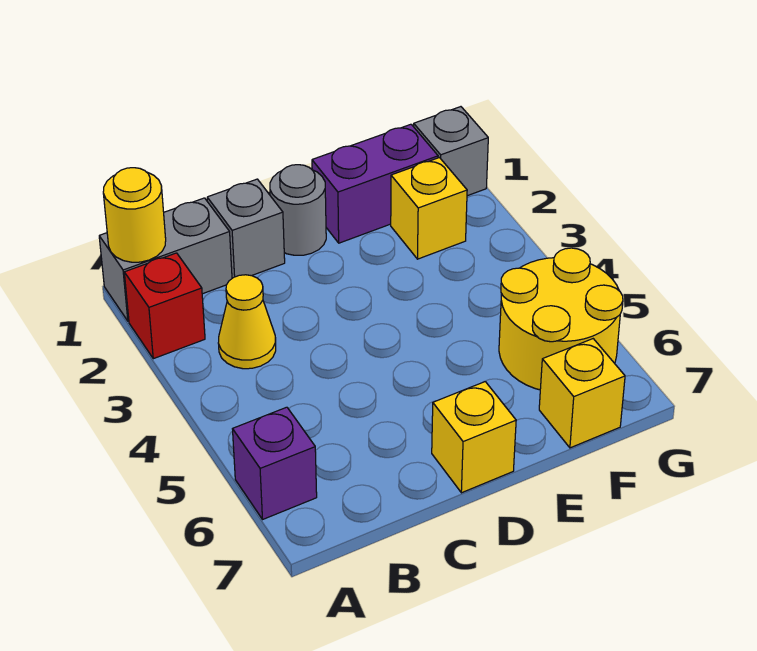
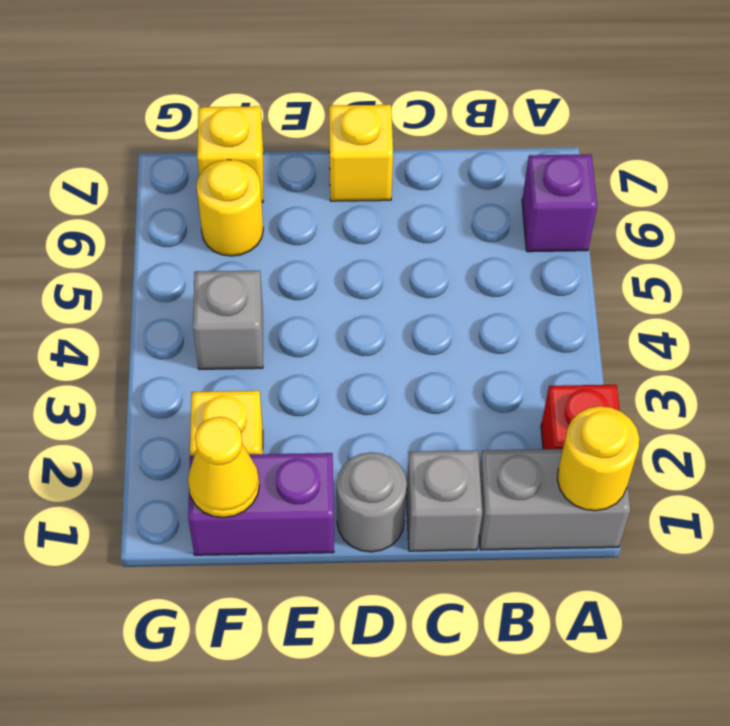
yellow 1x1 cone [218,275,276,369] -> yellow 1x1 cone moved to [188,417,259,518]
yellow 2x2 round brick [499,248,623,390] -> yellow 1x1 round brick [197,160,263,256]
grey 1x1 brick [414,107,488,196] -> grey 1x1 brick moved to [193,271,263,369]

